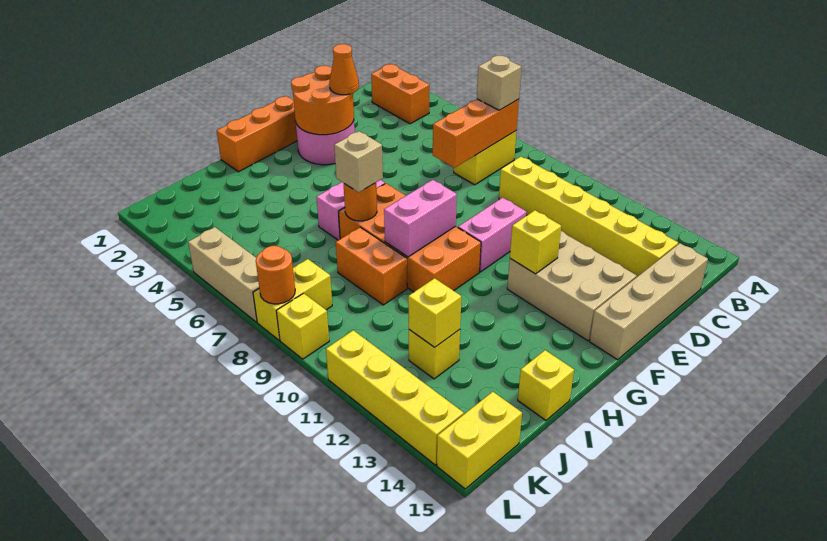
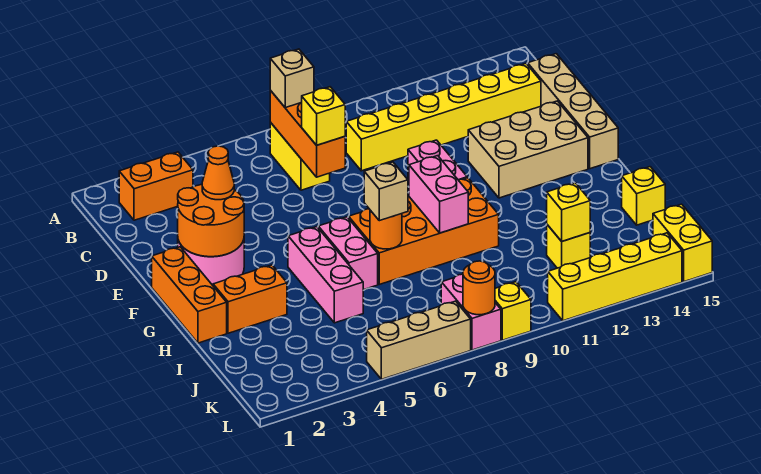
yellow 1x1 brick [510,210,561,274] -> yellow 1x1 brick moved to [302,87,345,145]
none -> pink 1x3 brick [288,227,363,323]
orange 1x2 brick [336,227,407,305] -> orange 1x2 brick moved to [213,265,287,333]
yellow 1x2 brick [253,259,332,340] -> pink 1x2 brick [441,274,501,350]

